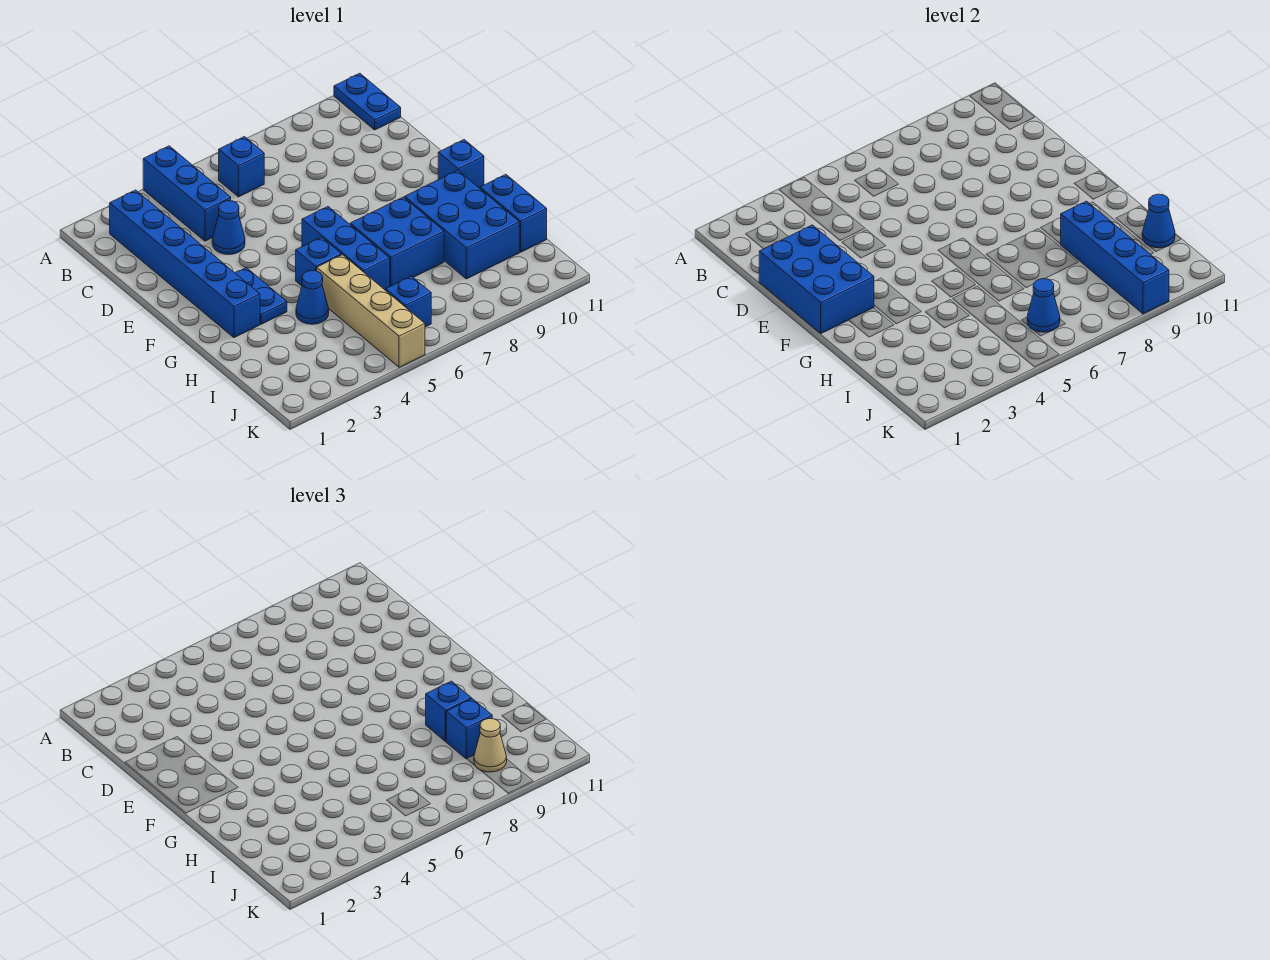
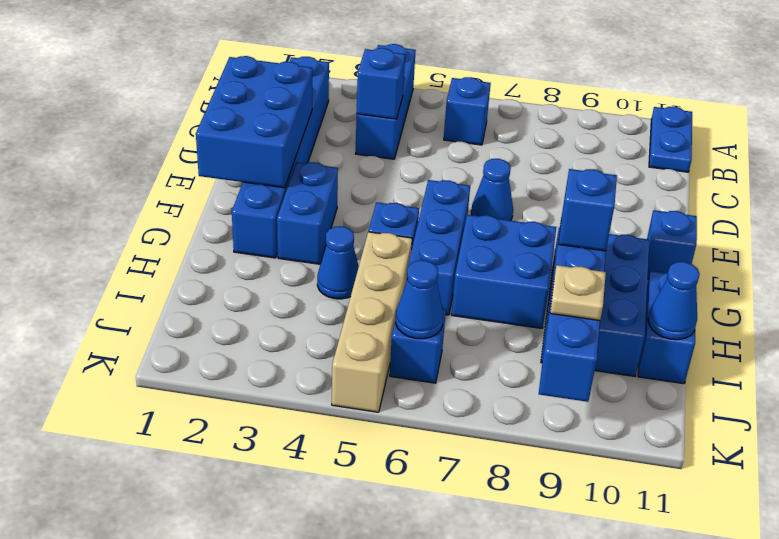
blue 1x1 cone [212,201,245,255] -> blue 1x1 cone moved to [471,159,513,221]
blue 1x2 plate [236,268,287,324] -> blue 1x2 brick [277,162,338,264]
blue 1x1 brick [446,699,492,759] -> blue 1x1 brick moved to [357,48,405,119]
tan 1x1 cone [474,719,507,772] -> tan 1x1 plate [550,265,606,321]

